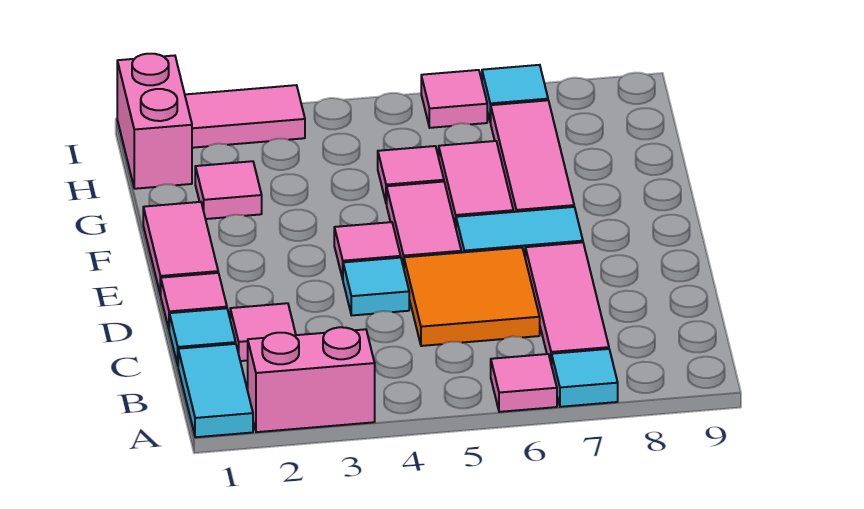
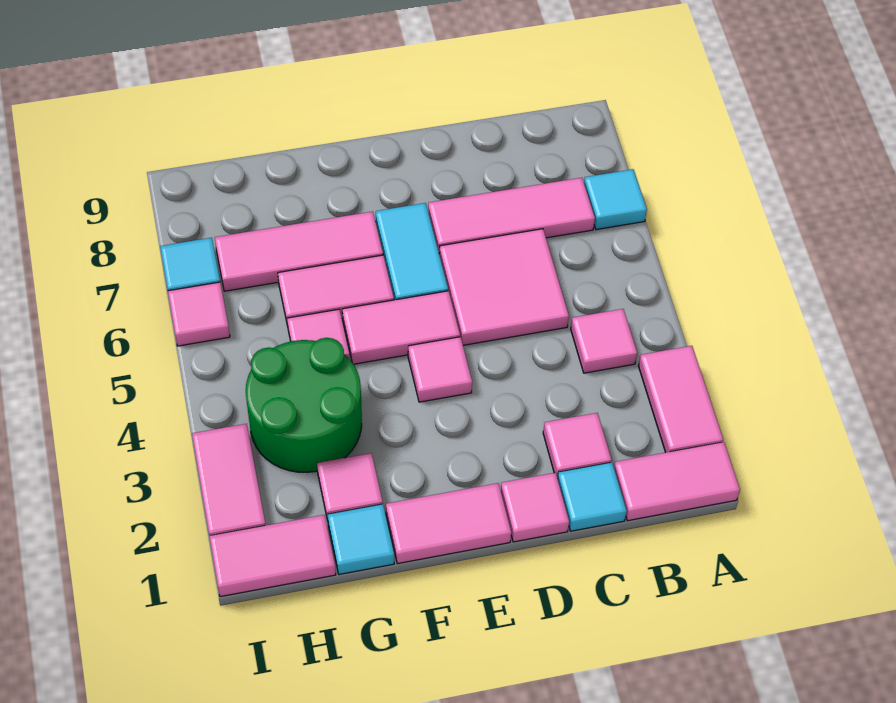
cyan 1x2 tile [178,344,253,437] -> pink 1x2 tile [614,442,740,521]
pink 1x2 brick [248,327,375,432] -> pink 1x2 tile [639,346,723,453]
pink 1x1 tile [491,354,557,412] -> pink 1x1 tile moved to [571,309,637,373]
orange 2x2 tile [404,248,540,346] -> pink 2x2 tile [439,229,569,345]
cyan 1x1 tile [343,258,409,315] -> cyan 1x1 tile moved to [328,504,394,574]
none -> green 2x2 round brick [246,338,362,472]
pink 1x2 brick [117,54,192,189] -> pink 1x2 tile [209,515,336,597]

